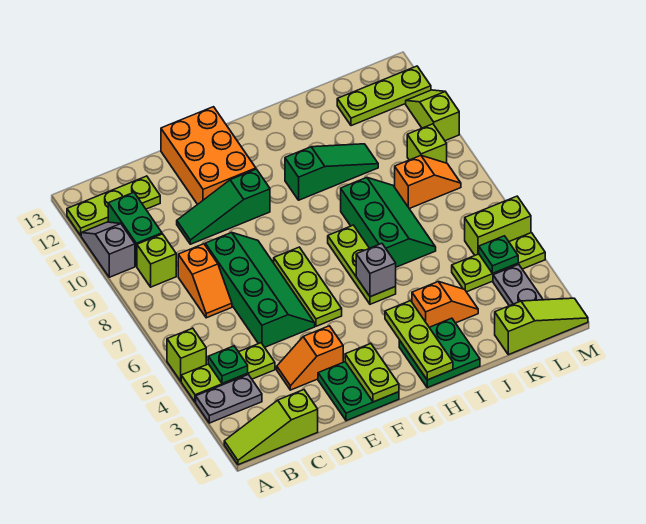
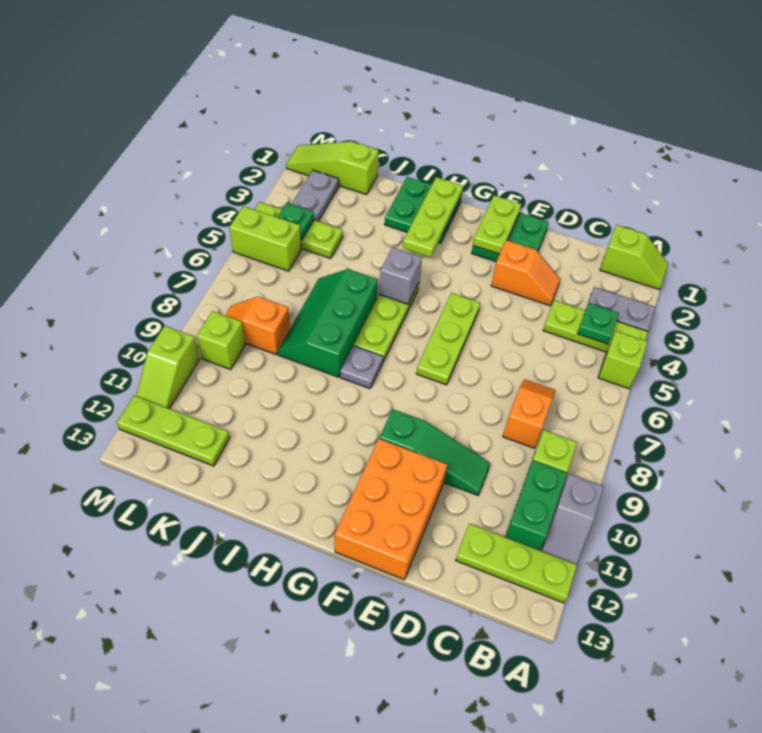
lime 1x3 slope [224,390,318,465] -> lime 1x2 slope [600,225,668,289]
green 2x4 slope [205,232,315,347] -> none
none -> grey 1x1 plate [340,346,383,389]
green 1x3 slope [285,144,378,200] -> none
orange 1x2 slope [412,282,478,327] -> none

